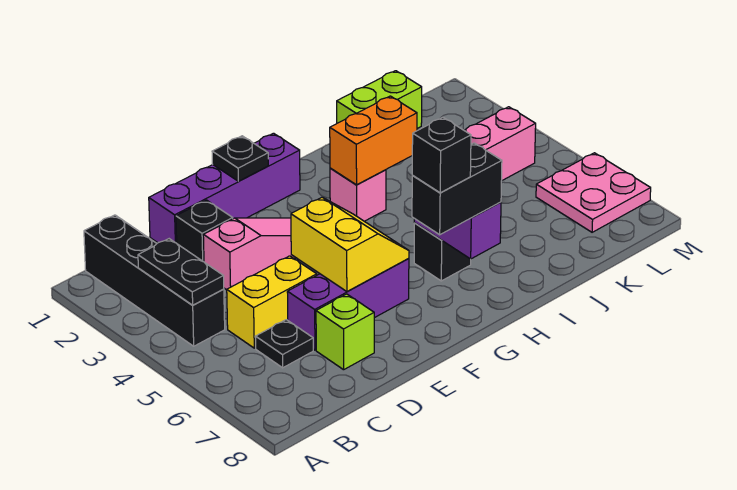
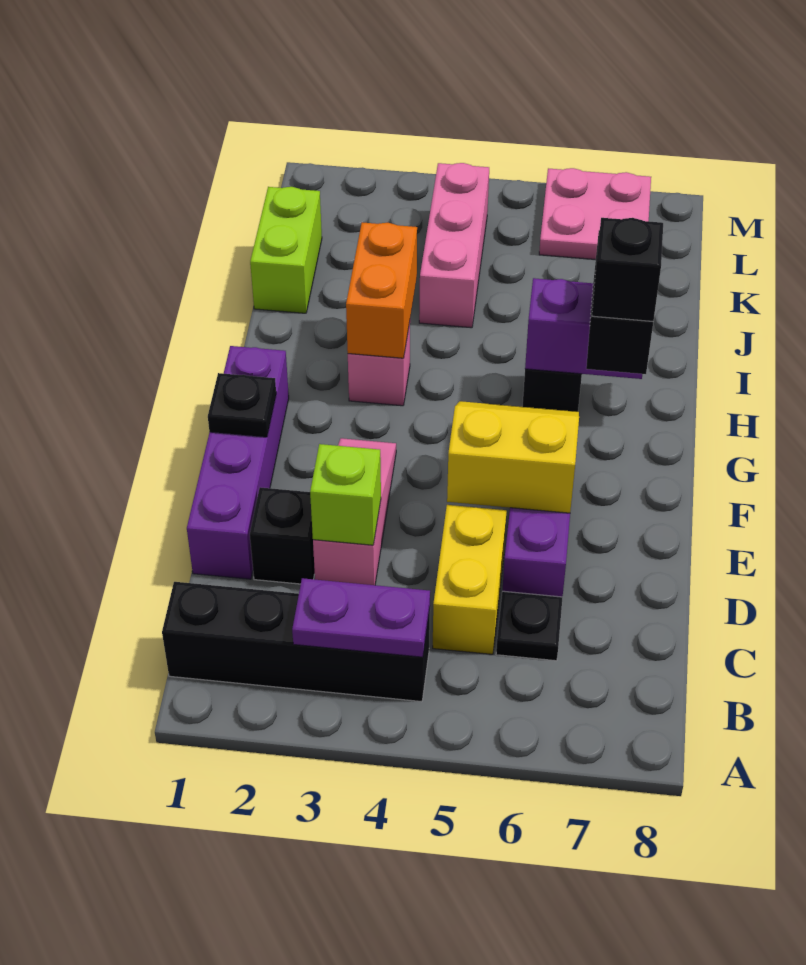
black 1x2 plate [138,239,224,305] -> purple 1x2 plate [292,578,430,657]
lime 1x1 brick [316,294,374,370] -> lime 1x1 brick moved to [310,444,381,545]

